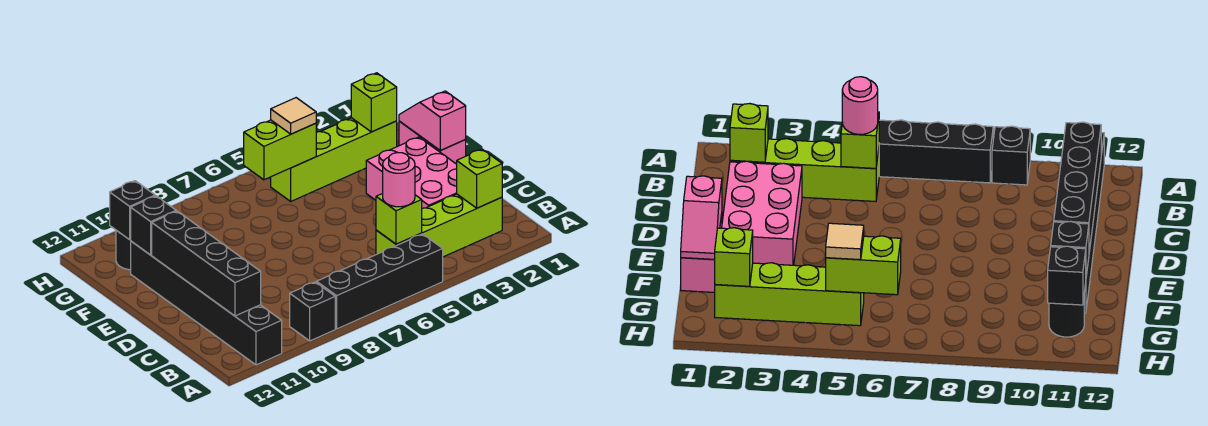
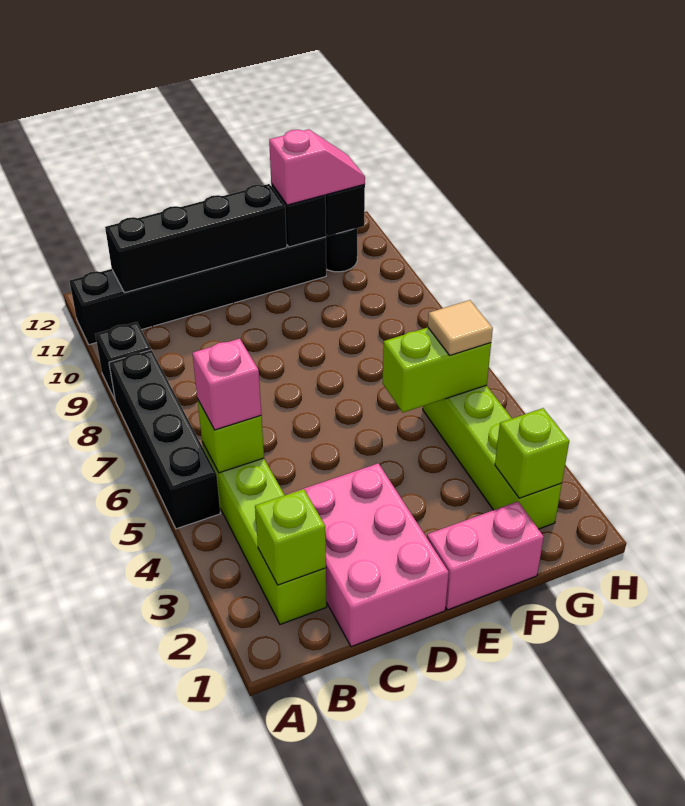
pink 1x1 round brick [383,153,415,207] -> pink 1x1 brick [192,339,261,430]
pink 2x3 brick [366,137,457,208] -> pink 2x3 brick turned to [287,463,449,647]
pink 1x2 slope [399,91,466,150] -> pink 1x2 slope moved to [269,129,365,205]
lime 1x2 brick [244,120,316,180] -> lime 1x2 brick turned to [382,327,491,413]

